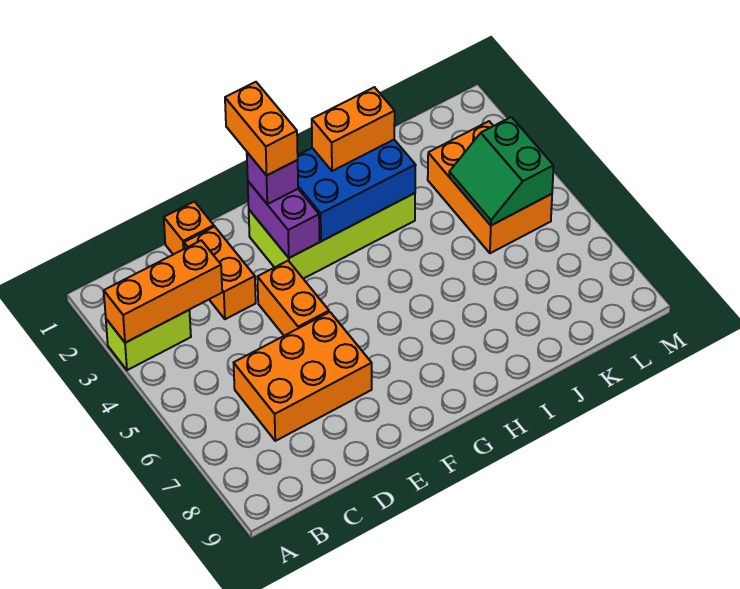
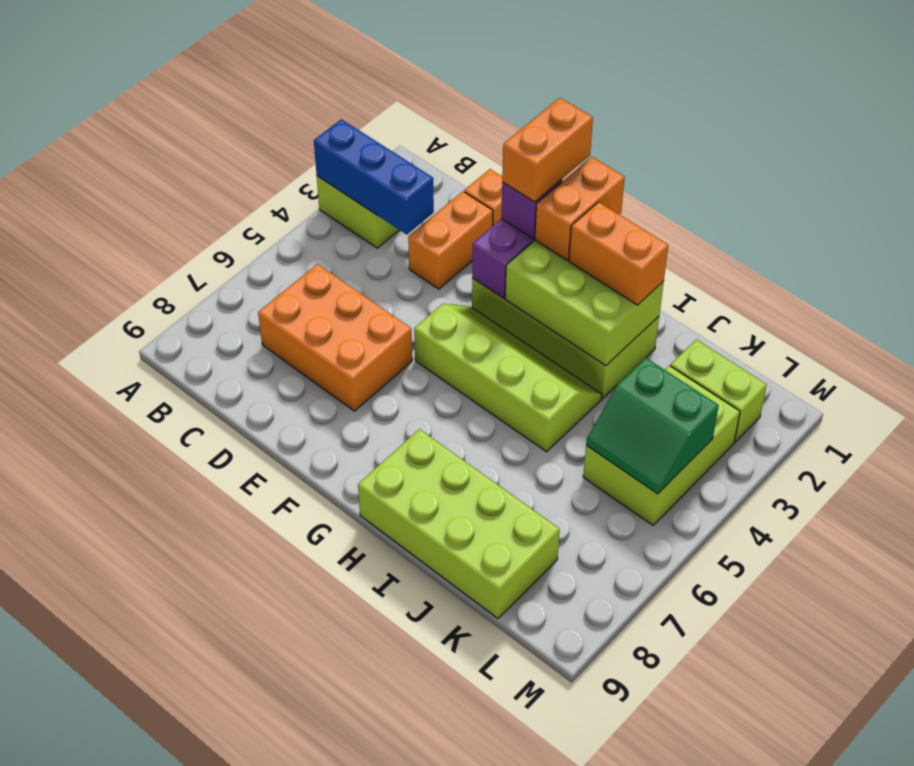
orange 1x3 brick [104,240,222,343] -> blue 1x3 brick [314,119,434,234]
orange 1x2 brick [257,261,329,336] -> orange 1x2 brick moved to [535,157,625,260]
none -> lime 2x4 slope [414,304,602,452]
blue 2x3 brick [298,140,416,241] -> lime 2x3 brick [505,240,664,366]
none -> lime 2x4 brick [358,429,560,618]
none -> lime 1x2 brick [670,340,767,442]
orange 2x3 brick [428,121,552,253] -> lime 2x3 brick [583,366,740,525]
green 2x2 slope [449,117,554,225] -> green 2x2 slope turned to [586,358,719,494]

